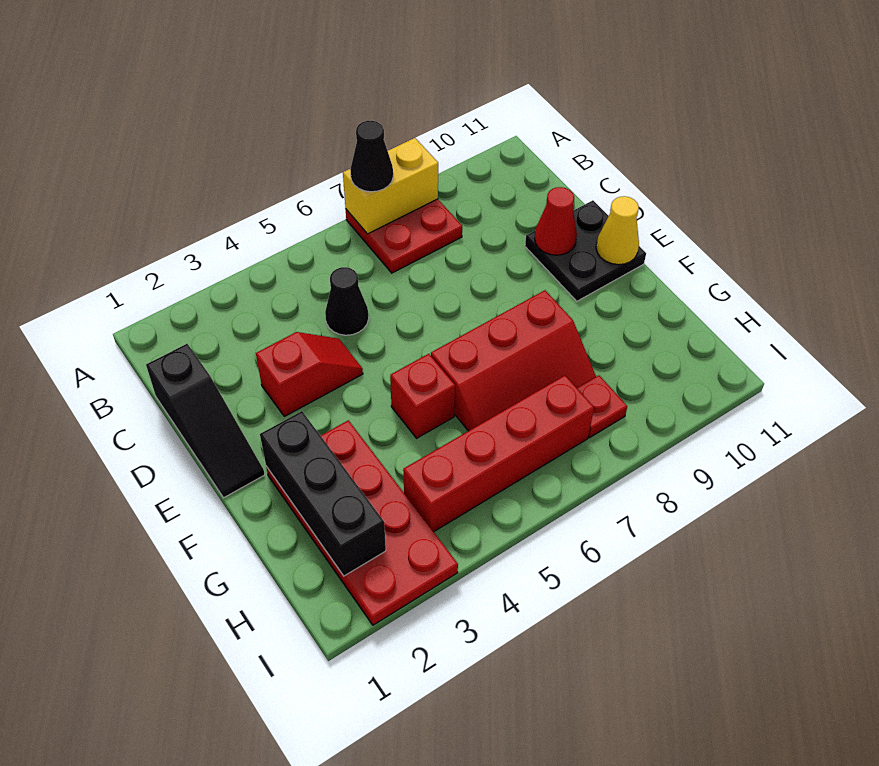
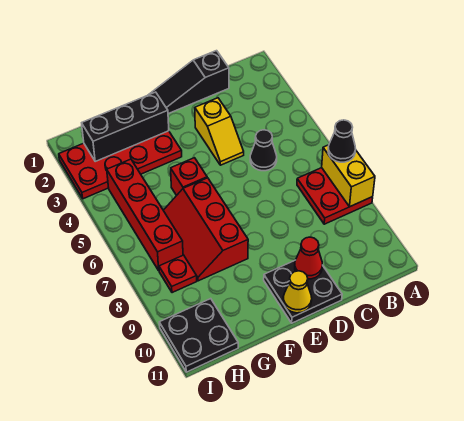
red 1x2 slope [256,332,363,416] -> yellow 1x2 slope [195,98,244,165]
none -> black 2x2 plate [159,299,238,372]

